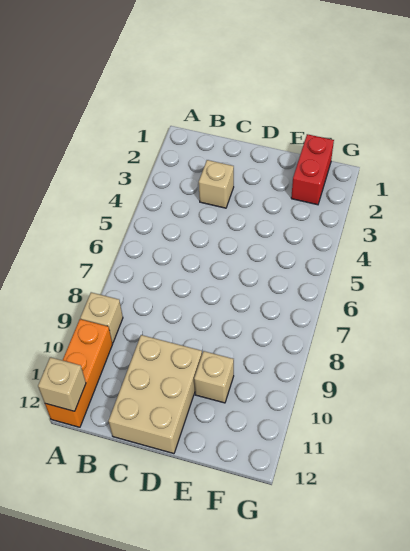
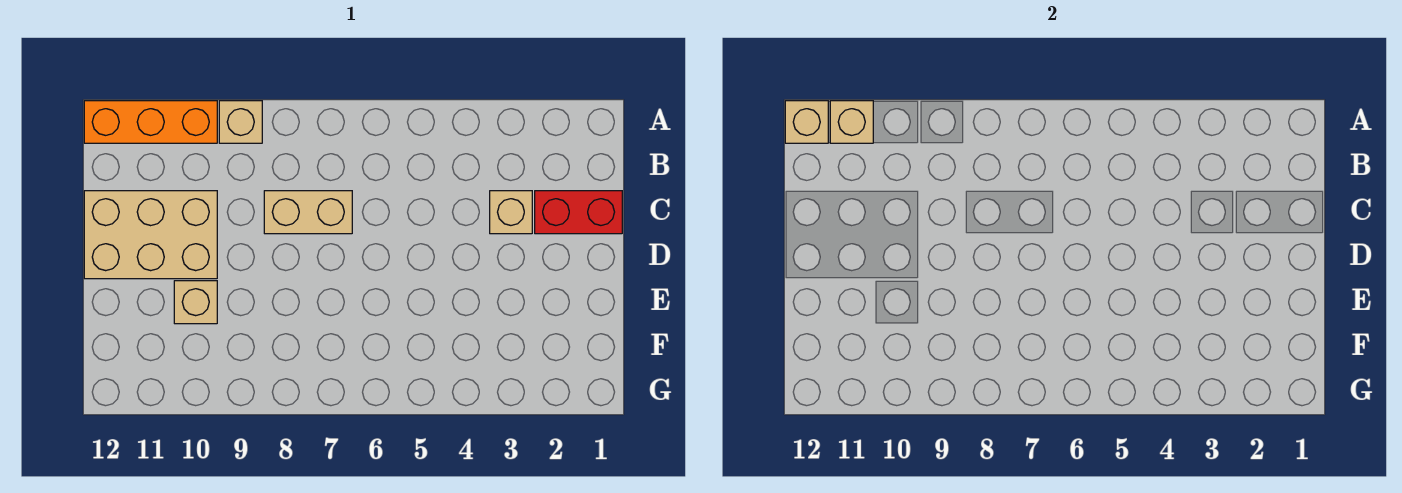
none -> tan 1x1 brick [830,101,873,143]
none -> tan 1x2 brick [264,191,352,234]
red 1x2 brick [291,134,334,205] -> red 1x2 brick moved to [535,191,622,234]

